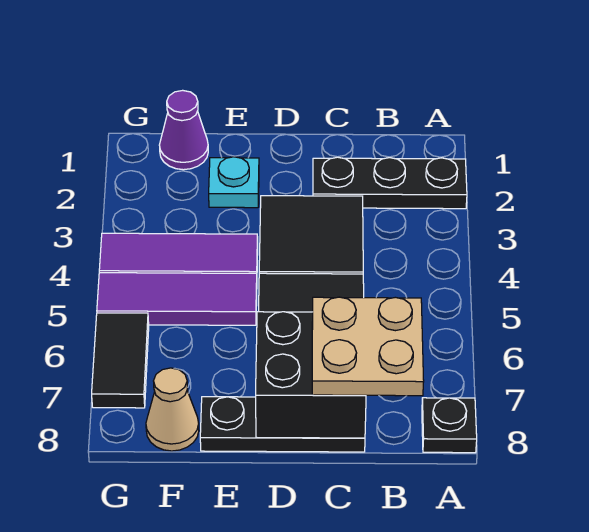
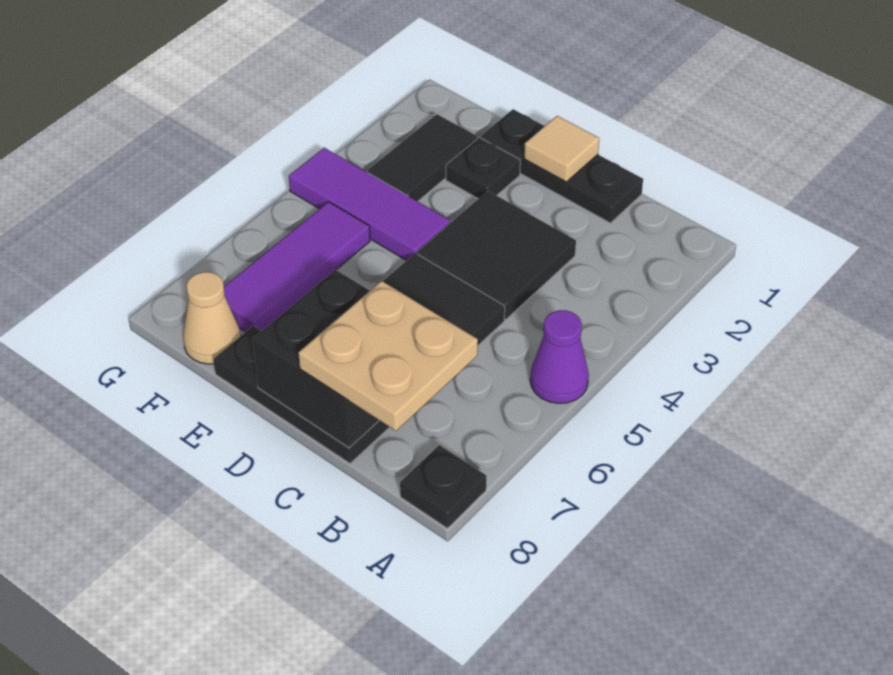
black 1x3 plate [313,157,467,209] -> black 1x3 plate moved to [481,109,643,223]
none -> tan 1x1 tile [524,116,599,182]
cyan 1x1 plate [209,157,259,208] -> black 1x1 plate [446,137,520,199]
purple 1x3 tile [97,273,257,325] -> purple 1x3 tile turned to [224,202,370,332]
purple 1x1 cone [160,90,208,170] -> purple 1x1 cone moved to [530,310,589,403]
black 1x2 tile [92,313,149,408] -> black 1x2 tile moved to [368,114,477,201]

